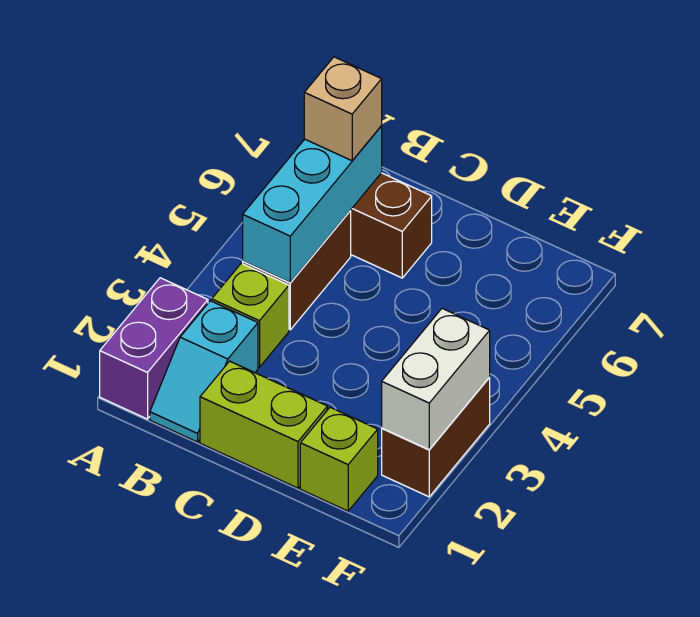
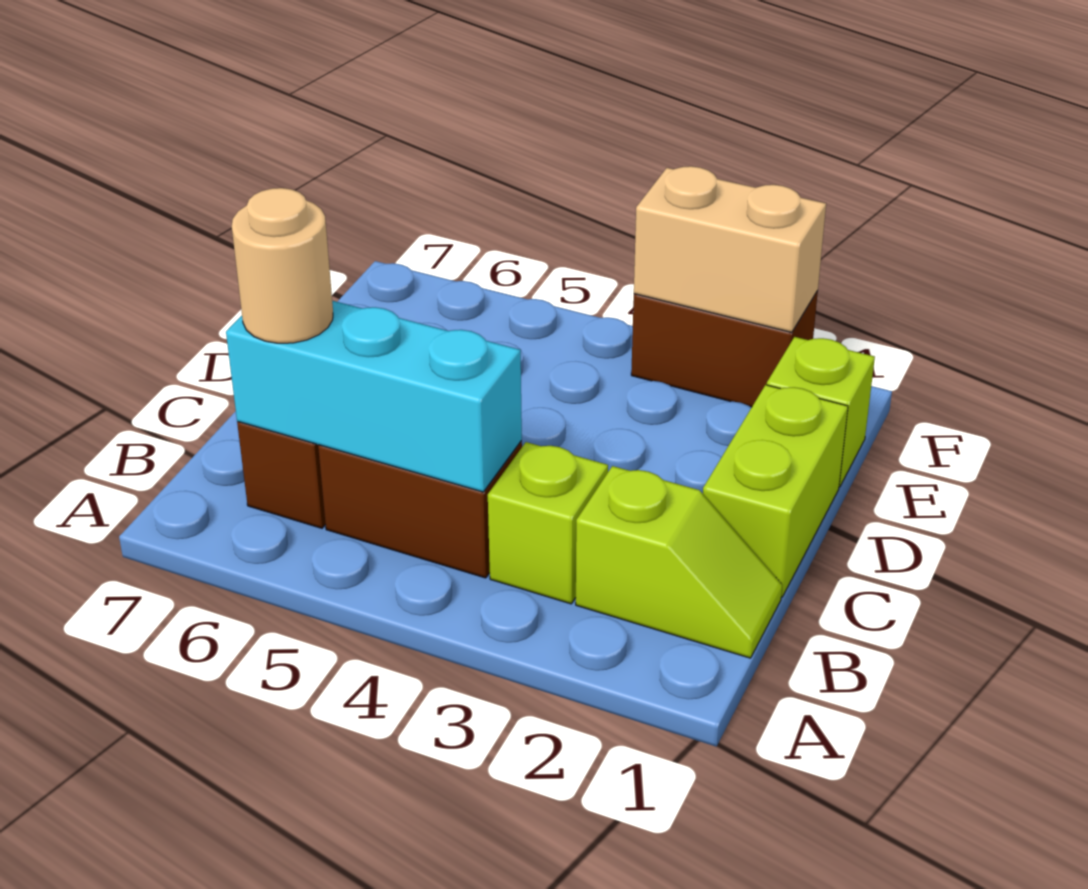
purple 1x2 brick [100,278,208,419] -> none
cyan 1x2 slope [150,301,258,442] -> lime 1x2 slope [576,466,782,658]
tan 1x1 brick [304,57,382,161] -> tan 1x1 round brick [232,188,333,343]
white 1x2 brick [382,309,490,450] -> tan 1x2 brick [634,166,826,332]

